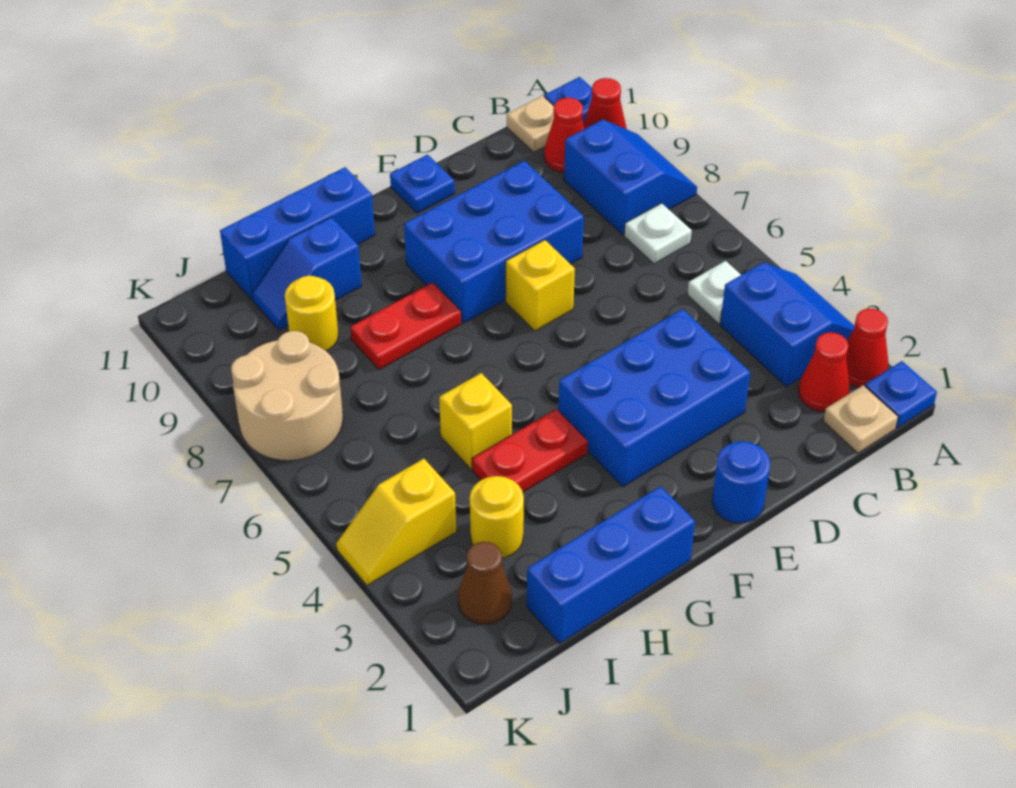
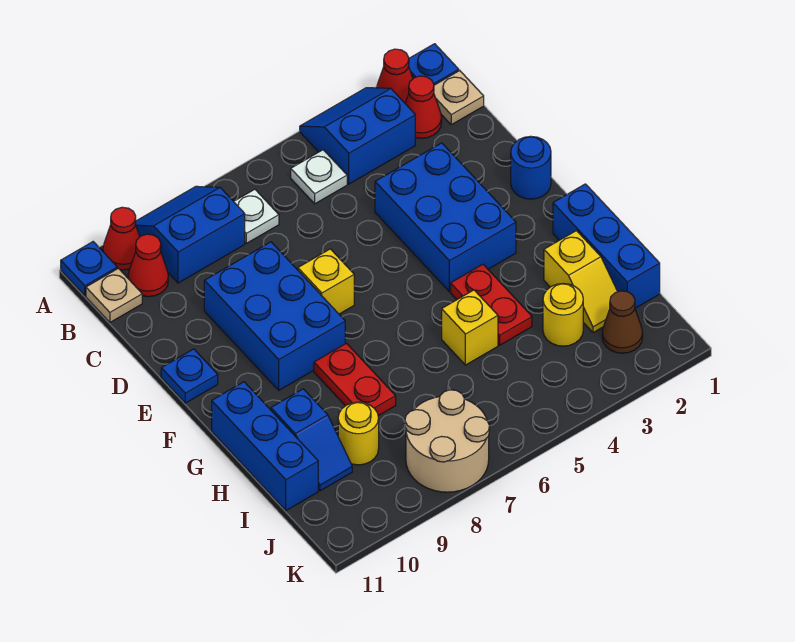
yellow 1x2 slope [336,459,456,585] -> yellow 1x2 slope moved to [544,231,618,333]

